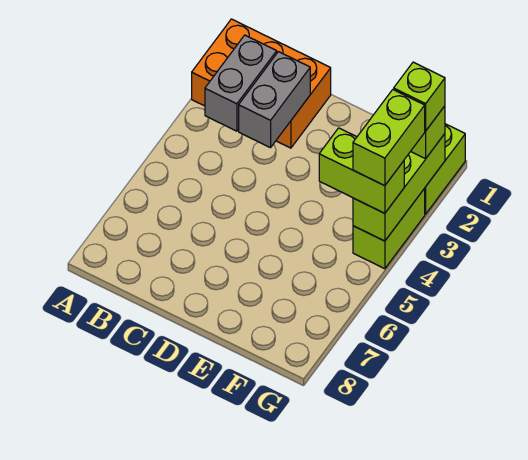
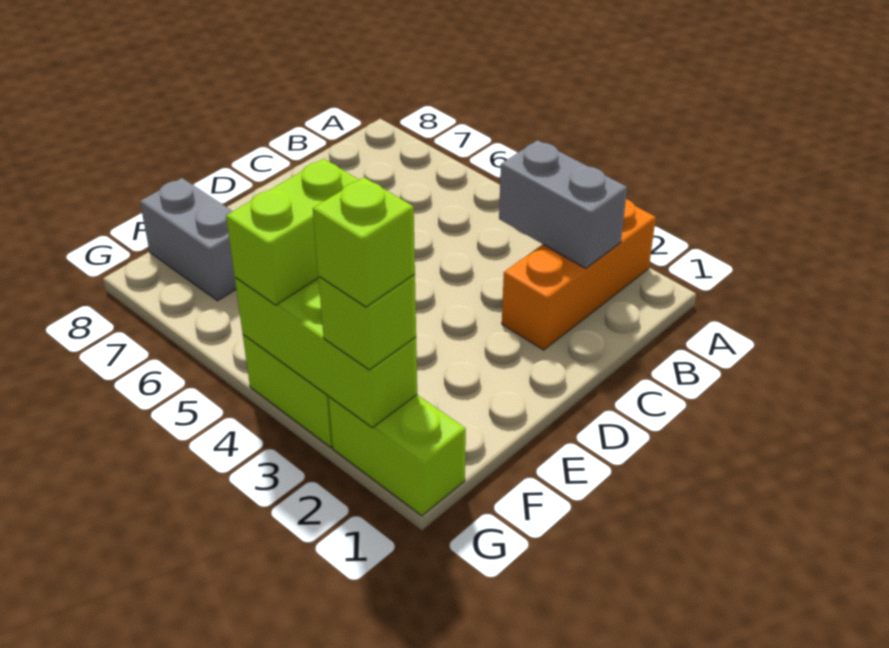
orange 2x3 brick [192,19,331,148] -> orange 1x3 brick [502,199,656,350]
grey 1x2 brick [239,52,310,148] -> grey 1x2 brick moved to [140,178,236,301]
lime 1x2 brick [353,90,425,186] -> none

